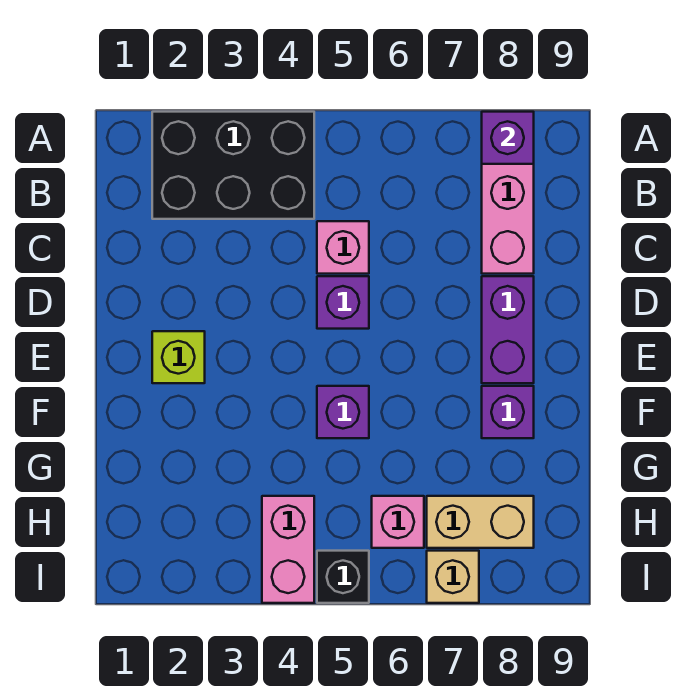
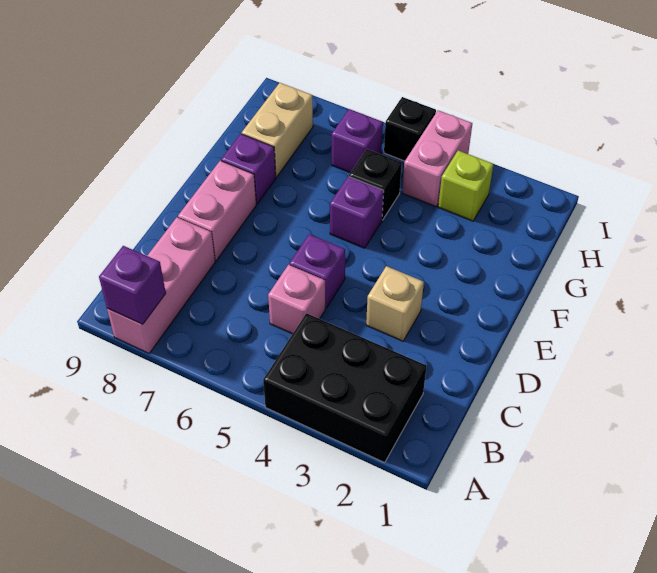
purple 1x2 brick [482,276,534,383] -> pink 1x2 brick [178,161,256,261]
lime 1x1 brick [152,331,205,383] -> lime 1x1 brick moved to [438,150,493,221]
none -> black 1x1 brick [349,149,402,220]
pink 1x1 brick [372,496,424,548] -> purple 1x1 brick [332,109,383,173]
tan 1x2 brick [427,496,534,548] -> tan 1x2 brick turned to [242,83,313,177]
tan 1x1 brick [427,551,479,603] -> tan 1x1 brick moved to [366,266,424,341]

